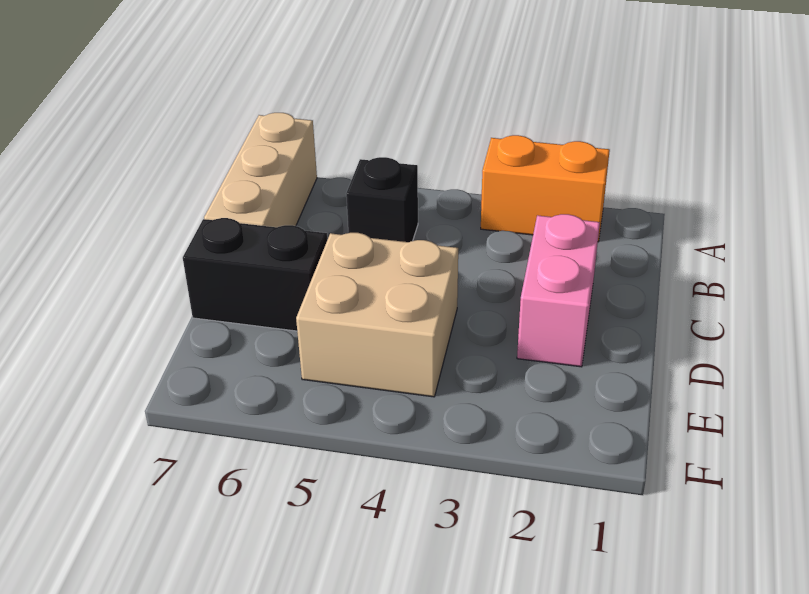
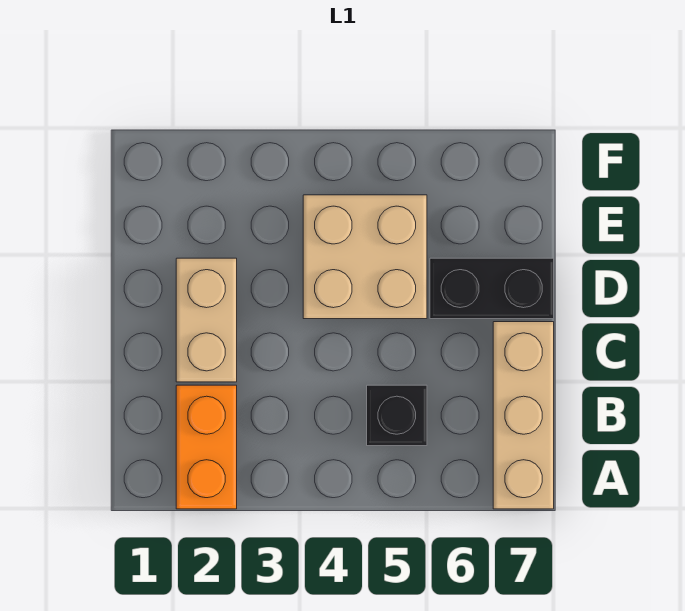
orange 1x2 brick [481,135,610,242] -> orange 1x2 brick turned to [176,385,237,509]
pink 1x2 brick [517,214,600,367] -> tan 1x2 brick [176,258,237,382]

